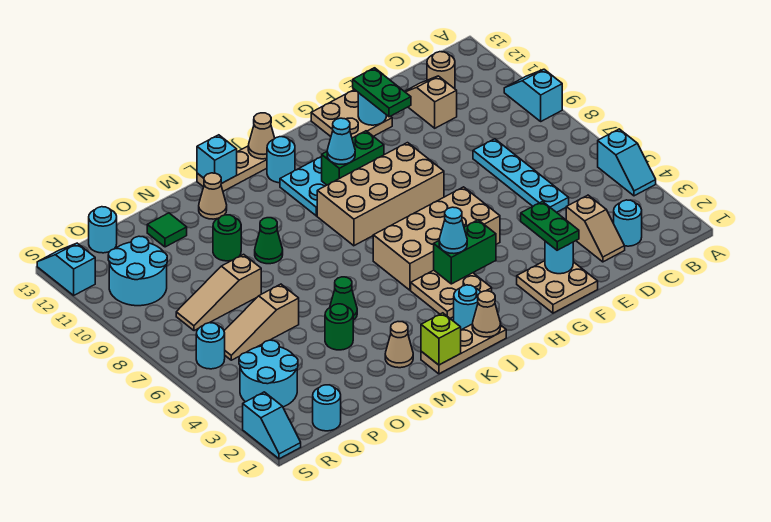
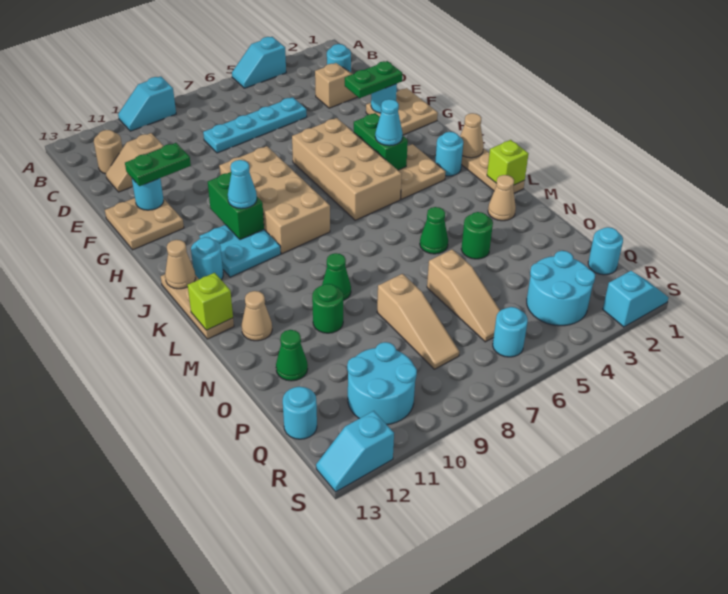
cyan 1x2 slope [598,129,656,196] -> cyan 1x2 slope turned to [232,37,286,88]
cyan 1x1 brick [197,135,237,183] -> lime 1x1 brick [188,273,233,330]
green 1x1 tile [147,213,187,247] -> green 1x1 cone [276,330,308,381]

